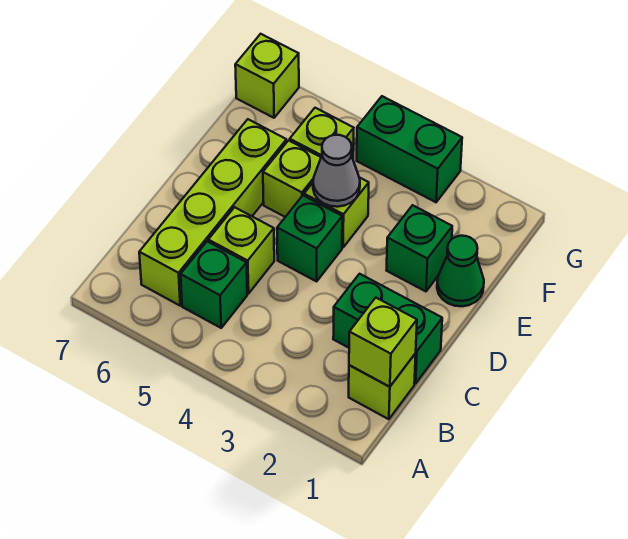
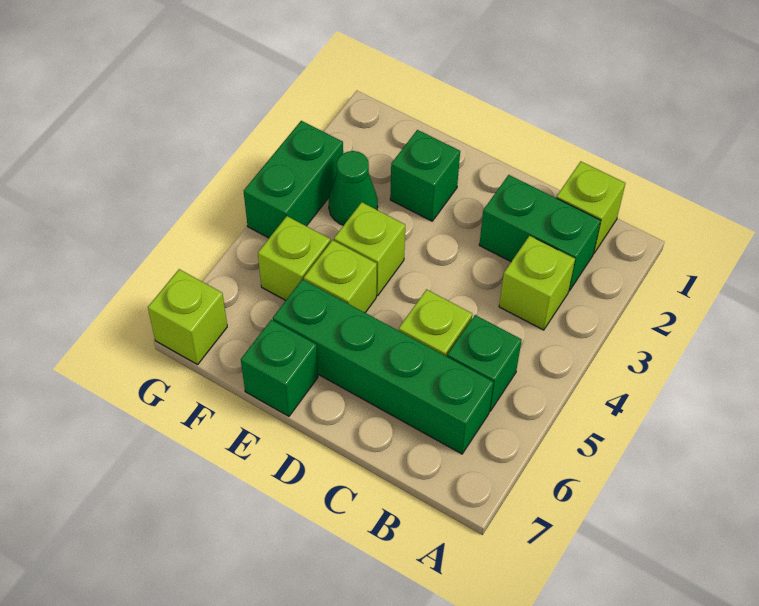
lime 1x1 brick [349,298,417,387] -> lime 1x1 brick moved to [499,236,575,330]
lime 1x4 brick [139,119,287,306] -> green 1x4 brick [273,279,494,454]
green 1x2 brick [333,274,442,384] -> green 1x2 brick turned to [479,175,601,291]
green 1x1 brick [277,196,342,281] -> green 1x1 brick moved to [241,320,318,416]
green 1x1 cone [437,236,484,306] -> green 1x1 cone moved to [329,151,378,225]
grey 1x1 cone [313,135,360,207] -> none

